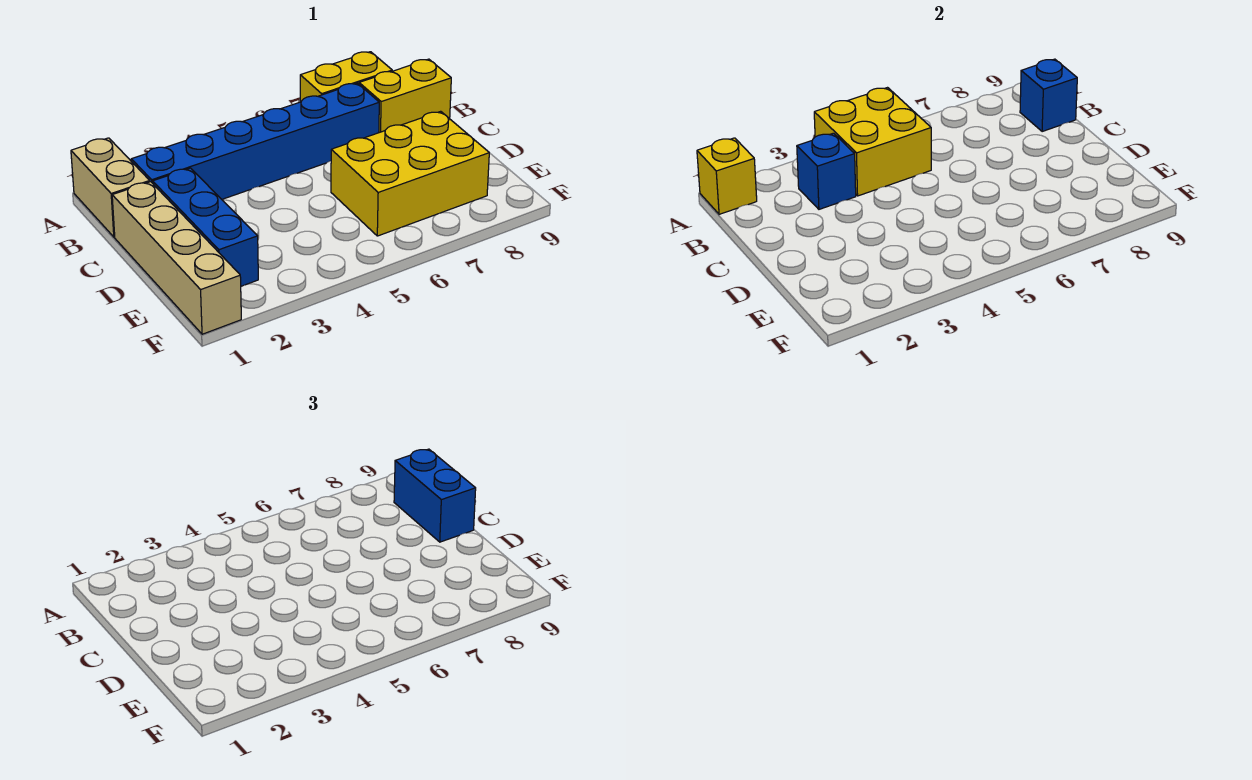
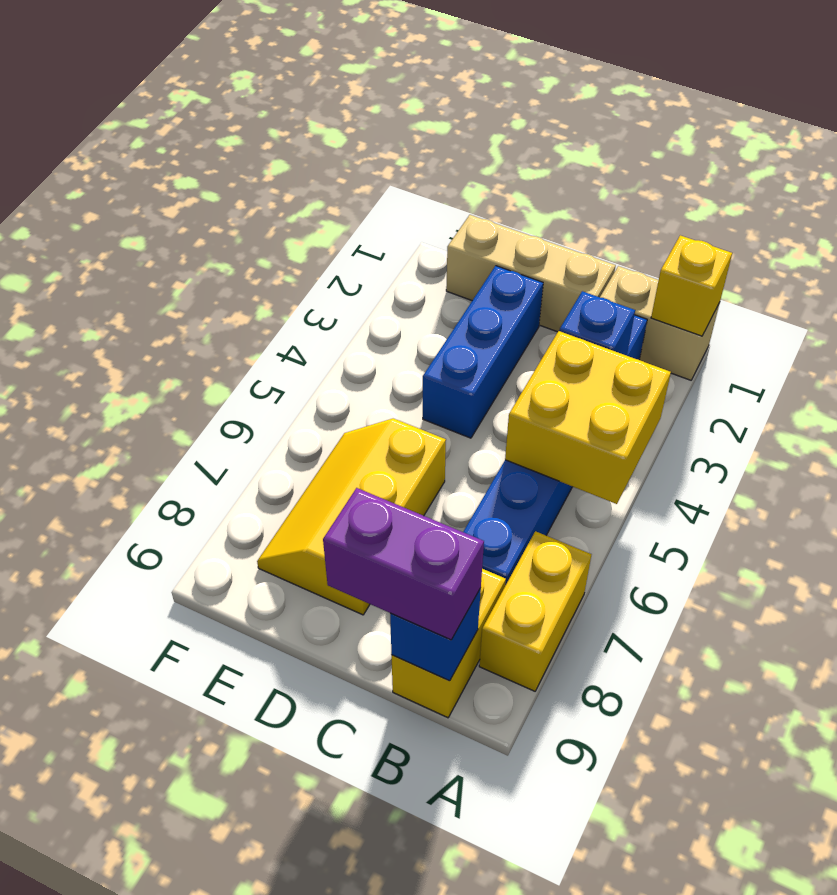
blue 1x2 brick [394,449,476,542] -> purple 1x2 brick [323,488,484,640]
tan 1x4 brick [112,182,241,334] -> tan 1x3 brick [446,215,616,332]
blue 1x3 brick [153,168,258,286] -> blue 1x3 brick turned to [423,266,543,438]
yellow 2x3 brick [331,111,489,236] -> yellow 2x3 slope [257,418,446,615]

